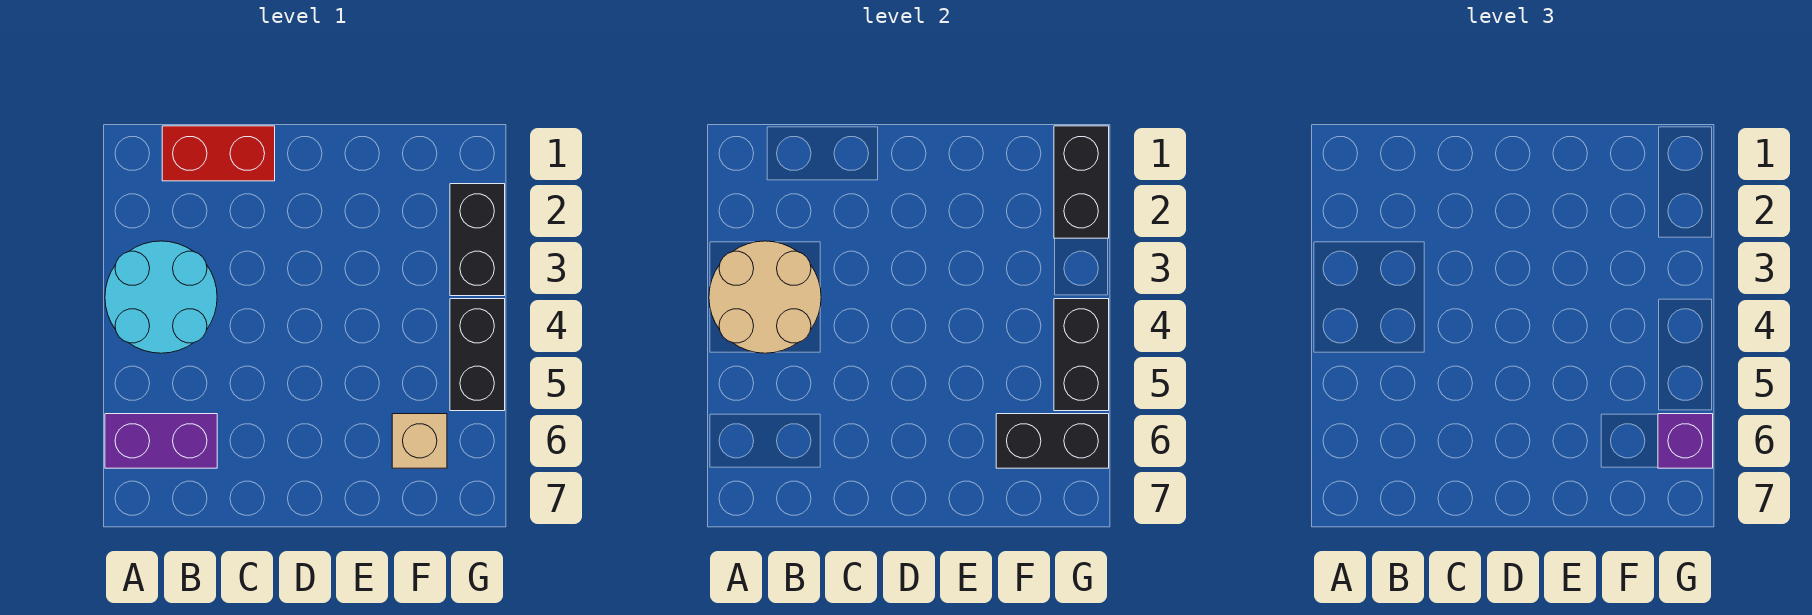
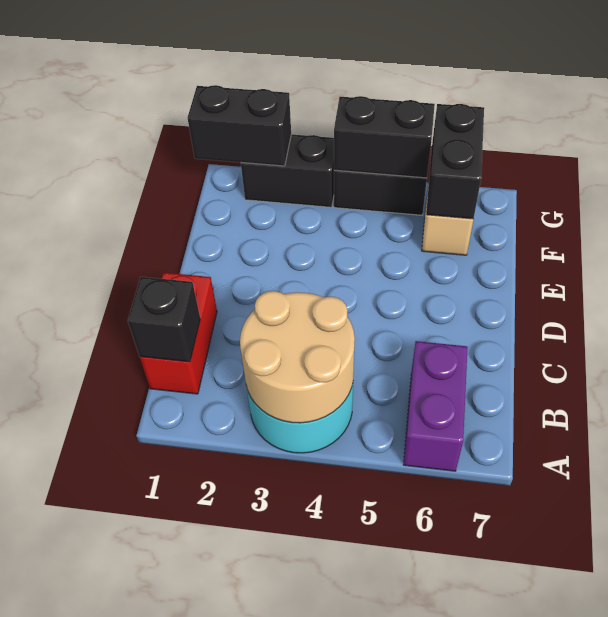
none -> black 1x1 brick [128,277,200,362]
purple 1x1 brick [1658,414,1713,468] -> none

